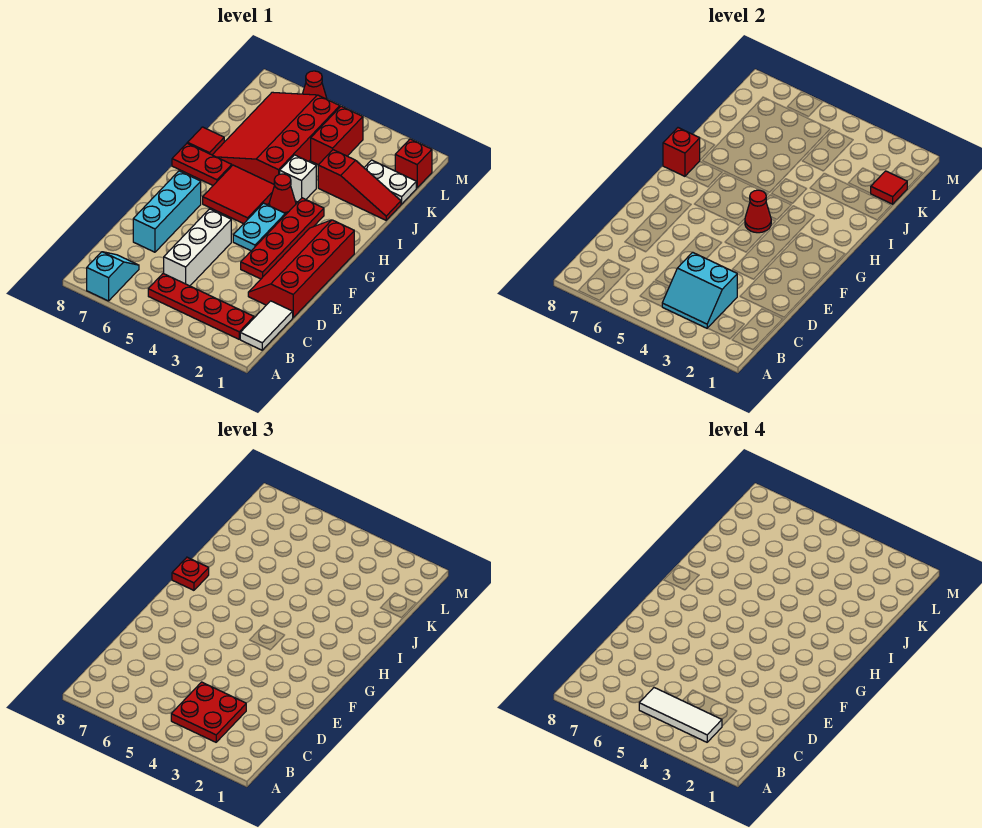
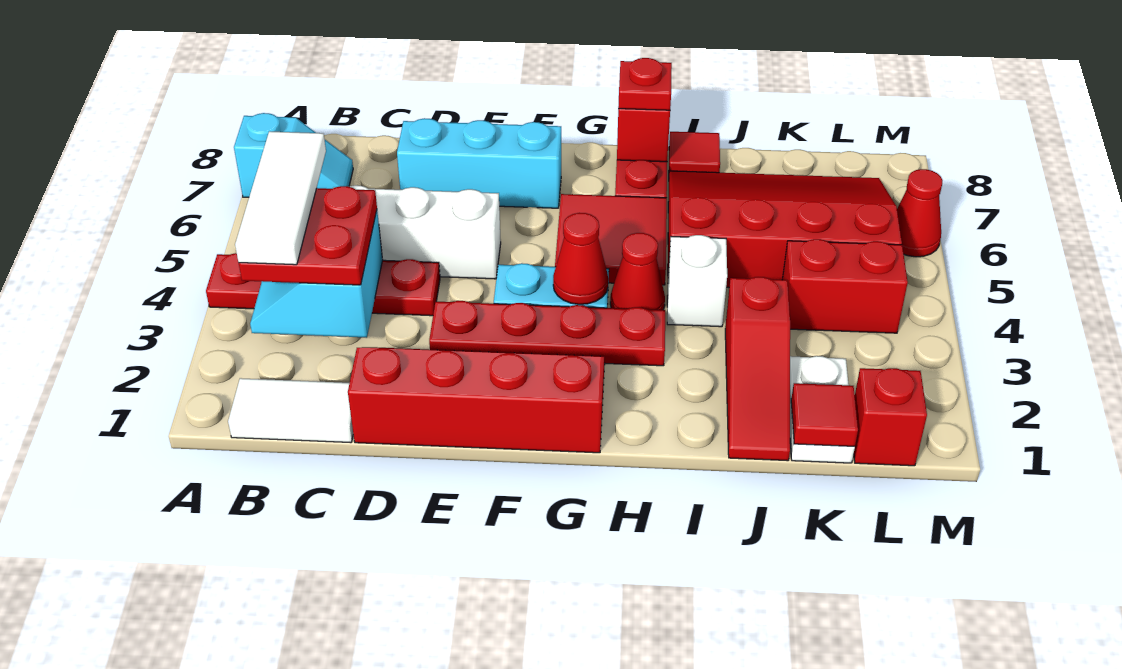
red 1x4 plate [148,273,254,339] -> red 1x4 plate turned to [206,253,440,316]

